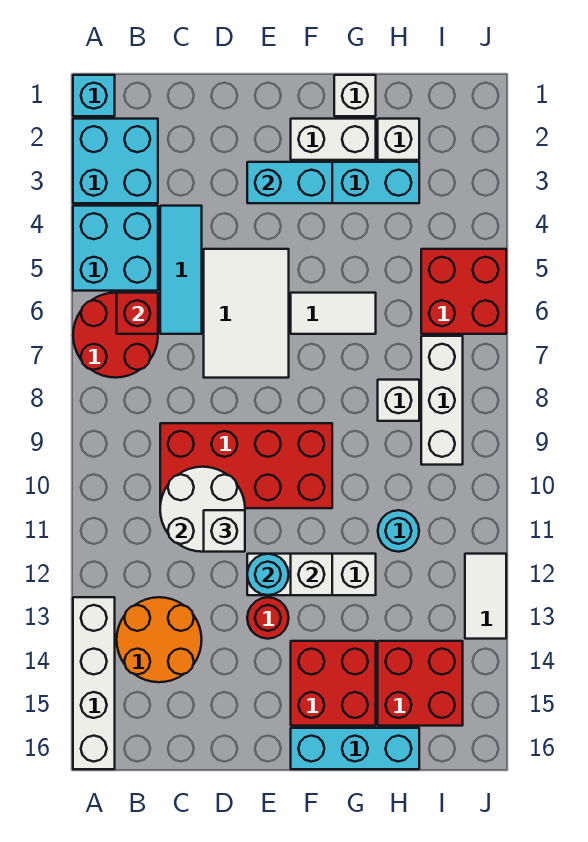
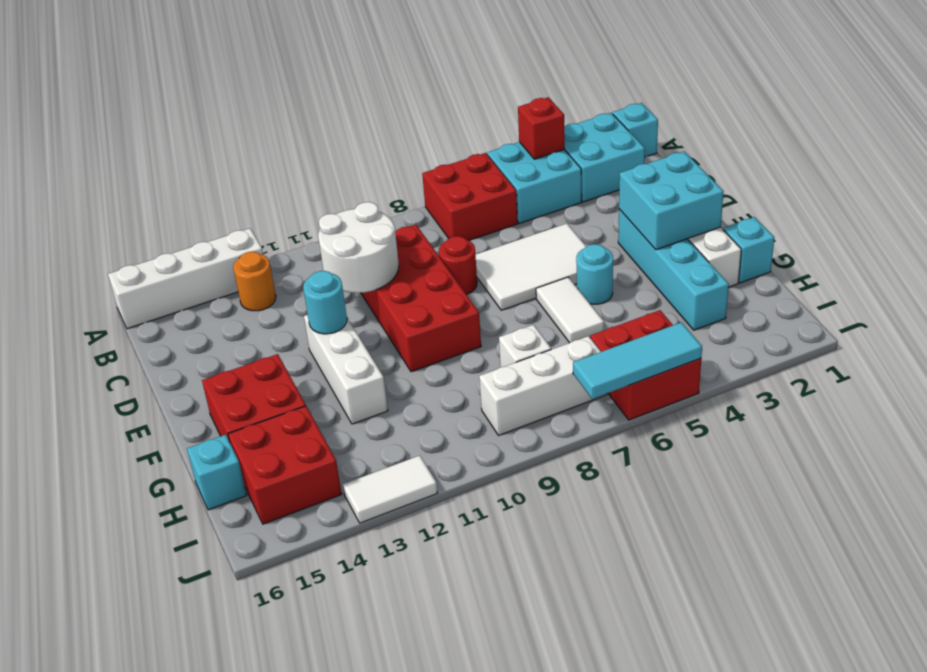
red 2x2 round brick [73,293,158,378] -> red 2x2 brick [422,153,518,240]
red 1x1 brick [117,293,158,334] -> red 1x1 brick moved to [518,97,565,159]
orange 2x2 round brick [117,597,202,682] -> orange 1x1 round brick [233,251,276,311]
cyan 1x3 tile [160,206,202,334] -> cyan 1x3 tile moved to [573,322,702,399]
white 1x1 brick [204,510,245,552] -> none
cyan 1x2 brick [247,162,332,203] -> cyan 2x2 brick [619,151,724,250]
red 1x1 round brick [247,597,289,639] -> red 1x1 round brick moved to [439,236,477,294]
white 1x1 brick [291,554,332,595] -> none
cyan 1x3 brick [291,728,419,769] -> cyan 1x1 brick [187,435,247,510]
white 1x1 brick [334,75,376,116] -> cyan 1x1 brick [723,217,774,283]
white 1x1 brick [378,119,419,160] -> none
cyan 1x1 round brick [378,510,419,552] -> cyan 1x1 round brick moved to [576,244,613,304]

